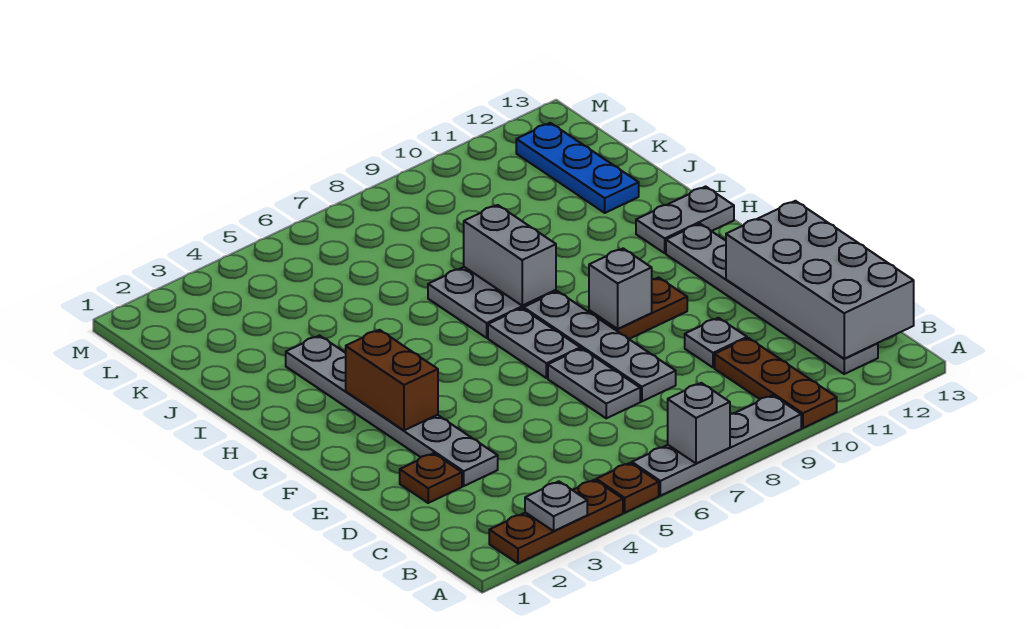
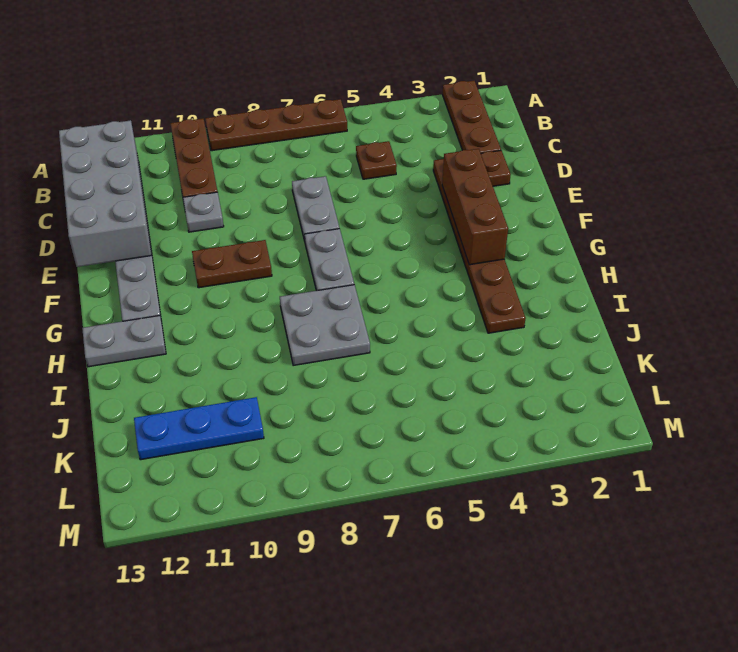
brown 1x3 plate [489,480,623,563] -> brown 1x3 plate turned to [442,81,501,153]
grey 1x1 plate [525,481,587,531] -> none
brown 1x1 plate [596,463,659,513] -> brown 1x1 plate moved to [356,141,397,179]
grey 1x4 plate [632,395,801,496] -> brown 1x4 plate [205,99,347,151]
grey 1x1 brick [668,383,730,463] -> none
grey 1x6 plate [286,336,498,486] -> brown 1x6 plate [433,159,526,333]
grey 1x4 plate [524,291,676,401] -> none
brown 1x2 brick [346,330,438,430] -> brown 1x3 brick [442,149,508,265]
grey 1x1 brick [589,249,652,329] -> none
grey 1x2 brick [464,205,556,305] -> none
blue 1x3 plate [516,123,639,213] -> blue 1x3 plate turned to [134,397,264,460]

